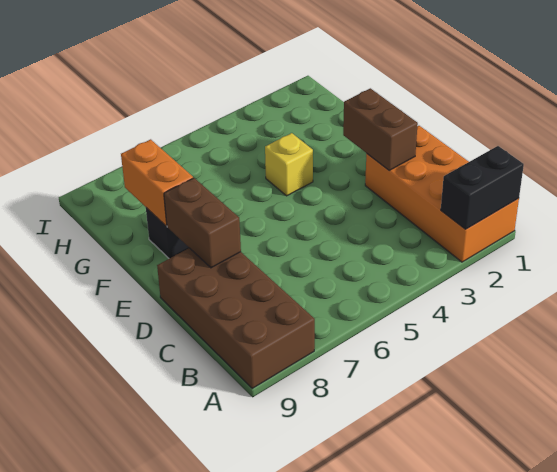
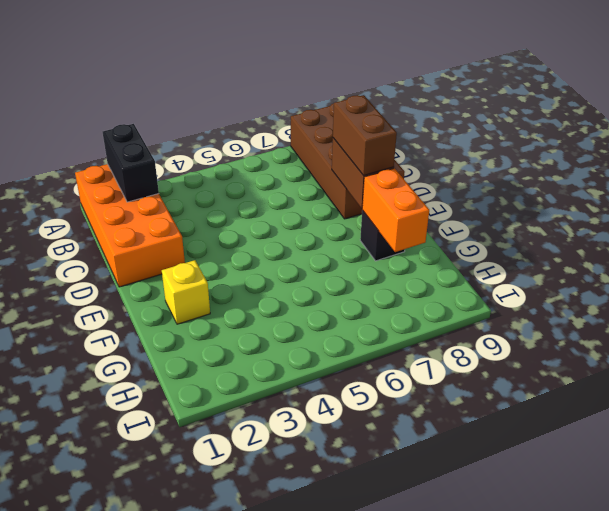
black 1x2 brick [441,146,524,229] -> black 1x2 brick turned to [103,124,159,202]
brown 1x2 brick [343,88,418,170] -> brown 1x2 brick moved to [333,95,397,176]
yellow 1x1 brick [265,133,313,196] -> yellow 1x1 brick moved to [162,260,210,324]

